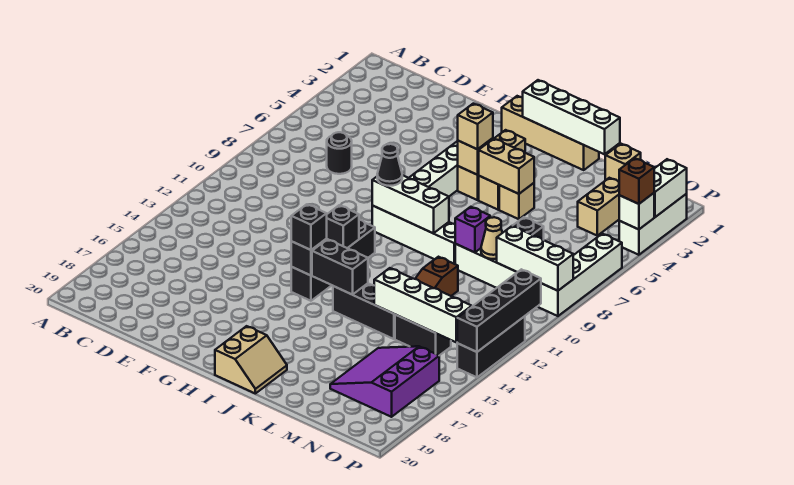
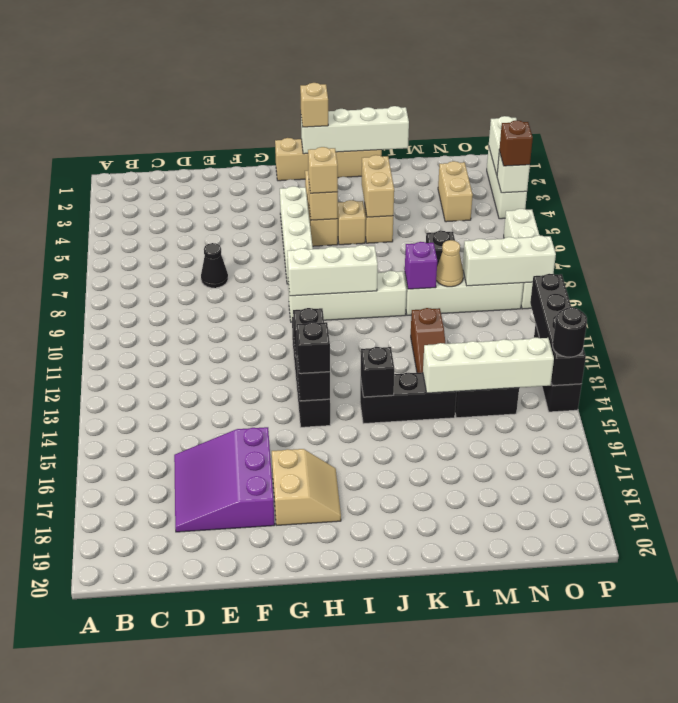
black 1x1 round brick [327,132,352,174] -> black 1x1 round brick moved to [553,307,587,357]
black 1x1 cone [377,144,402,186] -> black 1x1 cone moved to [201,243,228,288]
black 1x2 brick [312,239,368,295] -> black 1x1 brick [361,347,394,397]
tan 2x2 slope [215,326,287,393] -> tan 2x2 slope moved to [272,449,341,525]
tan 1x2 brick [479,139,534,194] -> tan 1x2 brick turned to [362,155,394,217]
tan 1x1 brick [605,144,641,182] -> tan 1x1 brick moved to [300,83,328,127]
purple 3x3 slope [330,346,439,417] -> purple 3x3 slope moved to [174,427,275,532]

